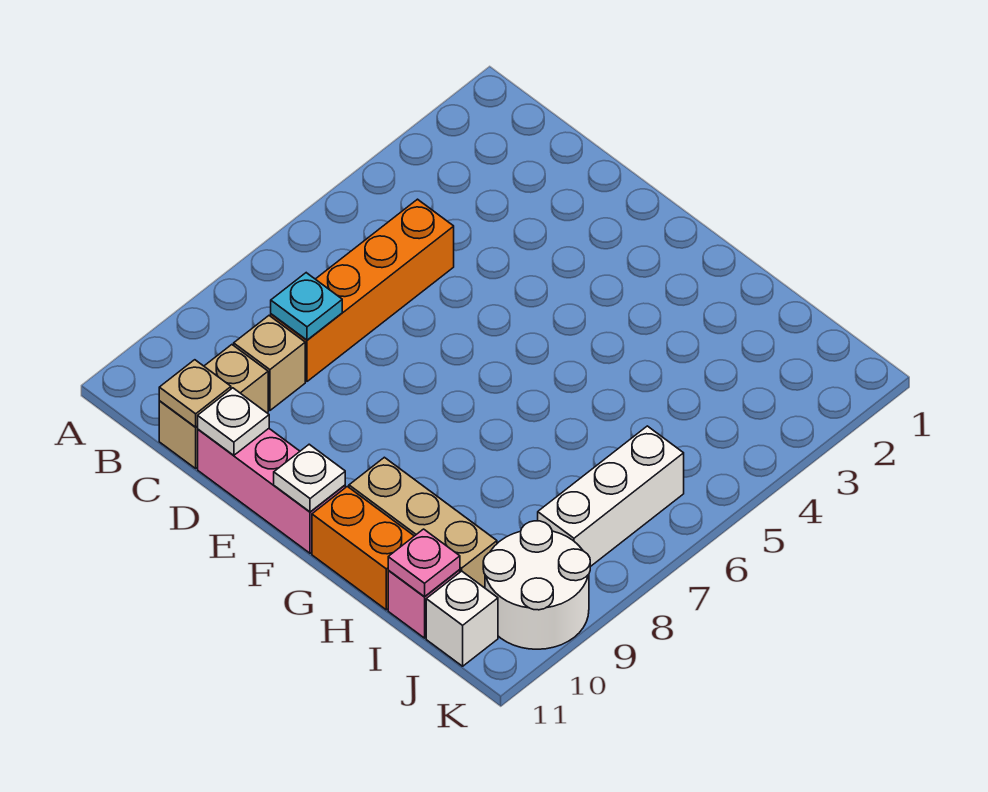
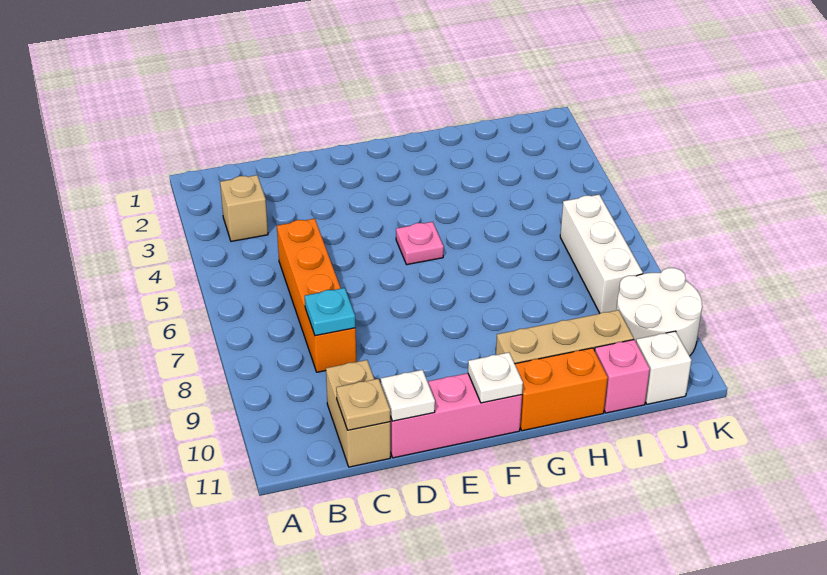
tan 1x1 brick [234,316,305,410] -> tan 1x1 brick moved to [220,175,268,241]
pink 1x1 plate [388,529,460,597] -> pink 1x1 plate moved to [396,222,444,265]

